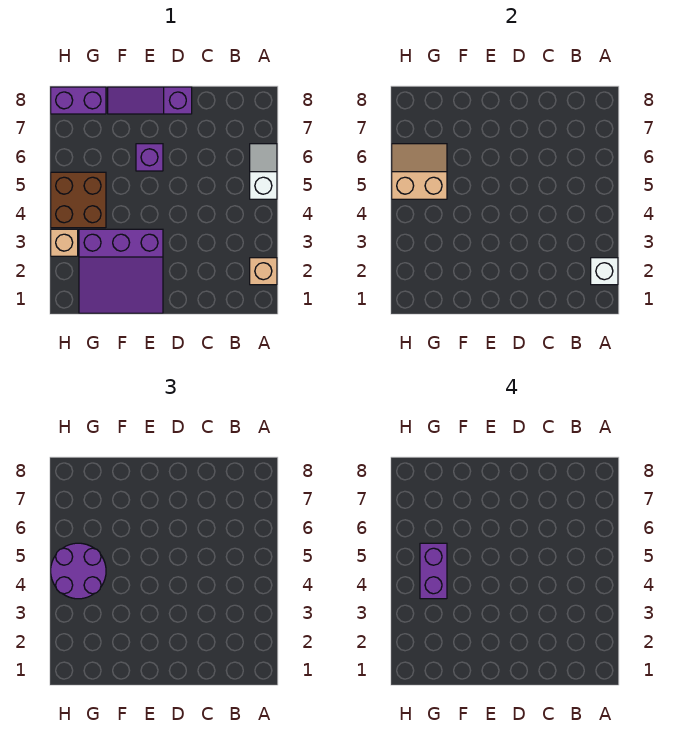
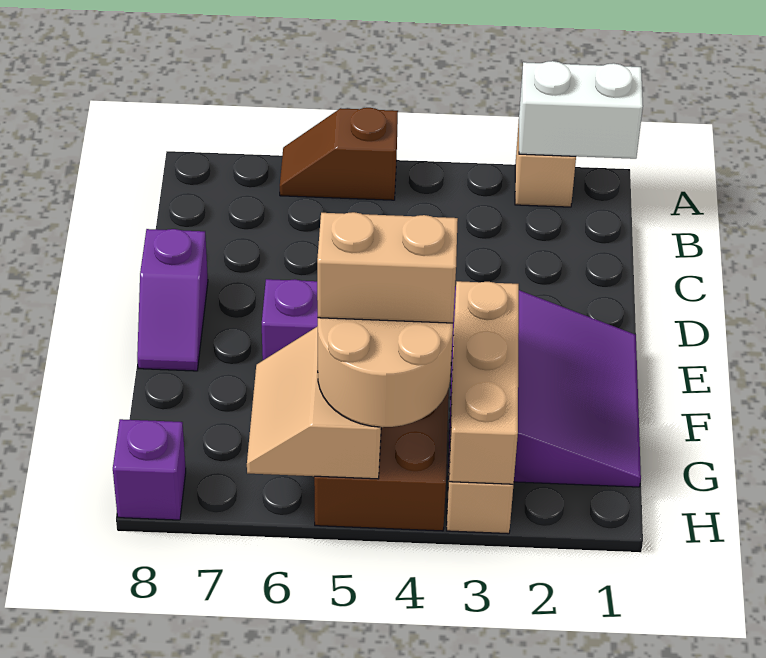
white 1x1 brick [591,258,618,285] -> white 1x2 brick [519,61,643,159]
white 1x2 slope [250,144,277,199] -> brown 1x2 slope [280,108,398,200]
purple 1x3 slope [108,87,192,114] -> purple 1x2 slope [137,229,208,371]
none -> tan 1x3 brick [449,281,519,484]
purple 2x2 round brick [51,543,106,599] -> tan 2x2 round brick [318,318,453,427]
purple 1x2 brick [420,543,447,599] -> tan 1x2 brick [317,212,458,323]
purple 1x2 brick [51,87,106,114] -> purple 1x1 brick [113,419,186,520]

